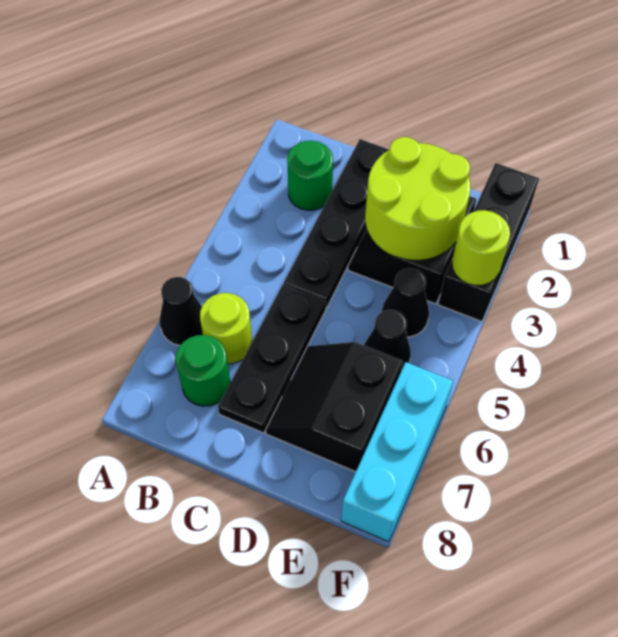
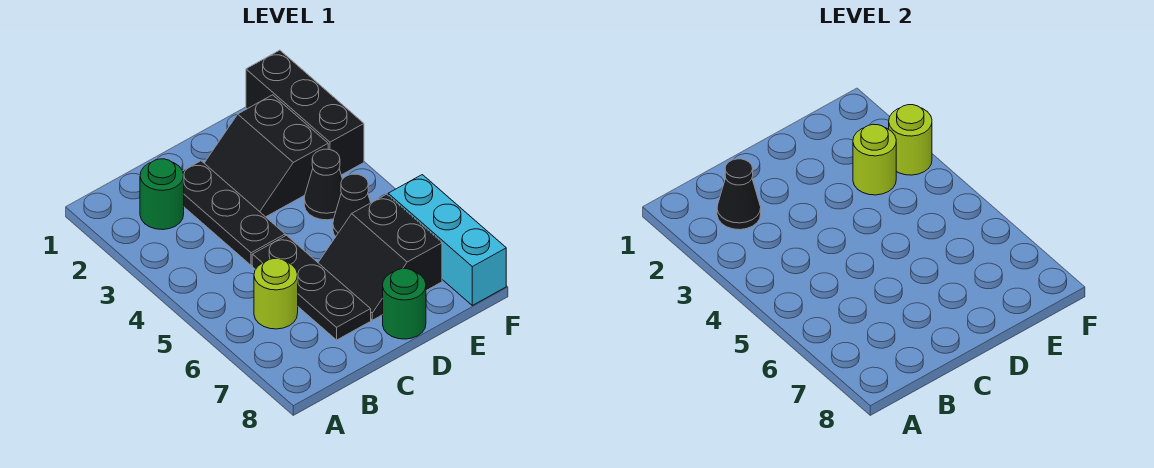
black 1x1 cone [160,277,203,345] -> black 1x1 cone moved to [717,159,761,230]
green 1x1 round brick [176,335,230,406] -> green 1x1 round brick moved to [383,269,426,339]
black 1x4 plate [284,139,389,308] -> black 1x3 plate [183,161,285,265]
lime 2x2 round brick [365,137,471,260] -> lime 1x1 round brick [853,124,896,195]

